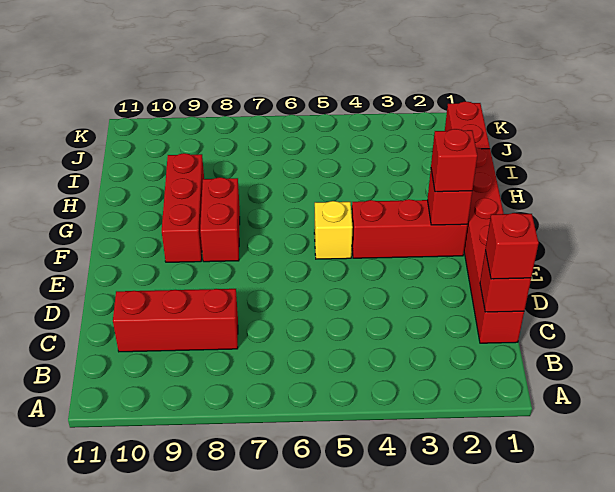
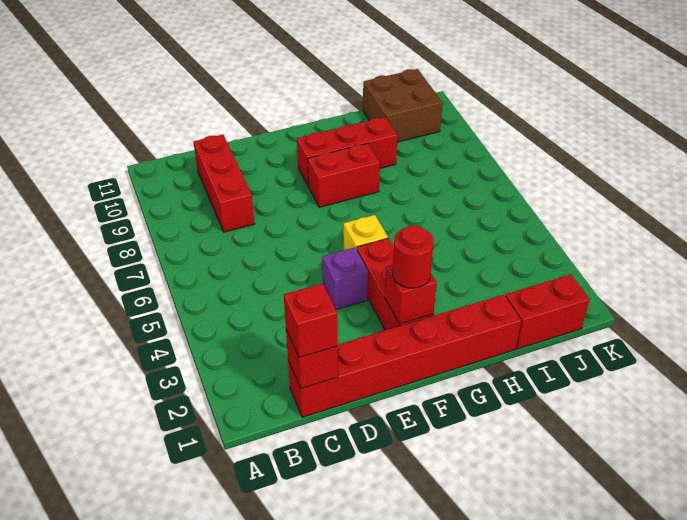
none -> purple 1x1 brick [322,248,368,309]
red 1x1 brick [431,129,477,192] -> red 1x1 round brick [392,226,434,288]
none -> brown 2x2 brick [363,69,443,142]

